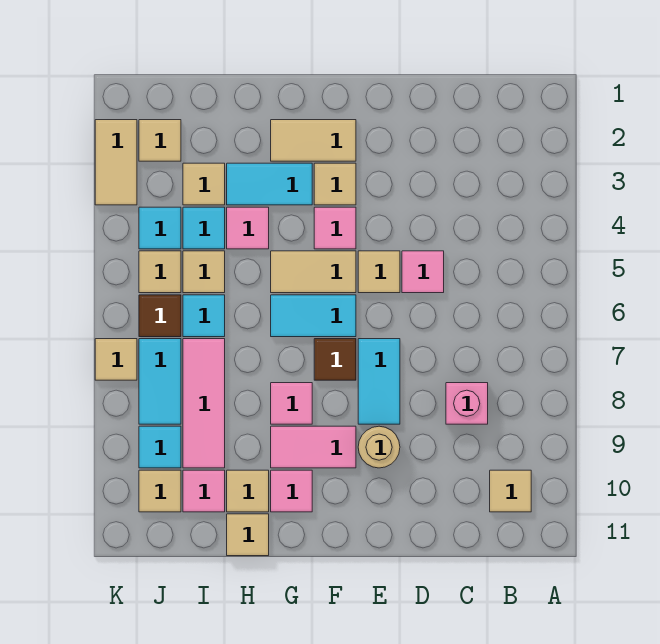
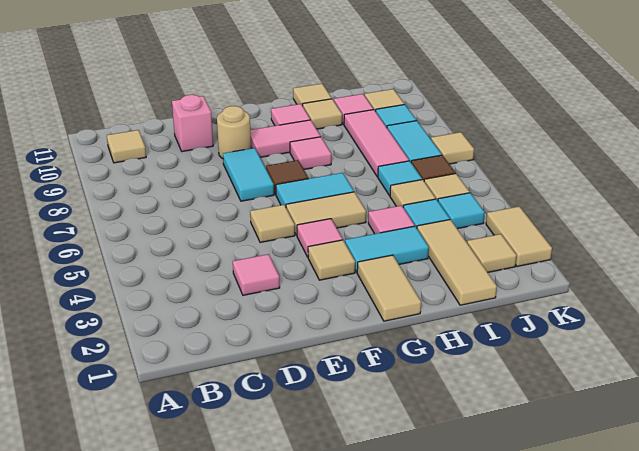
pink 1x1 brick [446,383,488,424] -> pink 1x1 brick moved to [172,95,213,152]
pink 1x1 tile [402,251,444,293] -> pink 1x1 tile moved to [233,254,280,295]
tan 1x2 tile [271,120,356,161] -> tan 1x2 tile turned to [357,255,421,321]
tan 1x1 tile [183,163,225,205] -> tan 1x3 tile [417,220,497,305]

